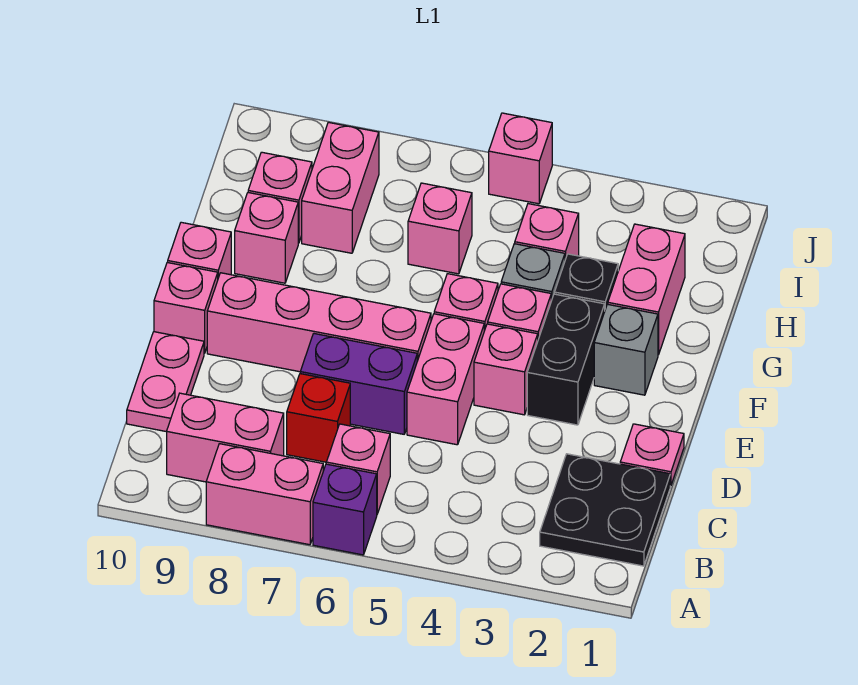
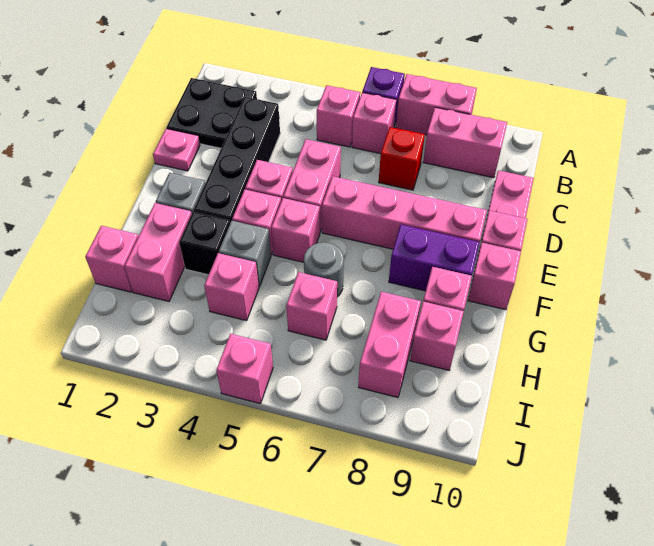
none -> pink 1x1 brick [317,85,360,147]
purple 1x2 brick [300,334,417,434] -> purple 1x2 brick moved to [389,225,480,291]
black 1x2 brick [527,294,605,425] -> black 1x4 brick [194,97,280,223]
none -> grey 1x1 round brick [304,242,344,297]
none -> pink 1x1 brick [85,226,138,292]

